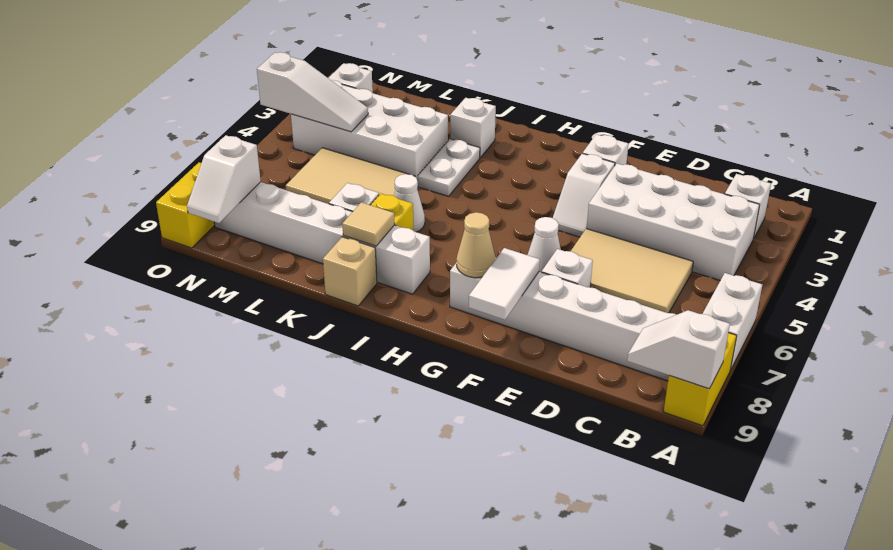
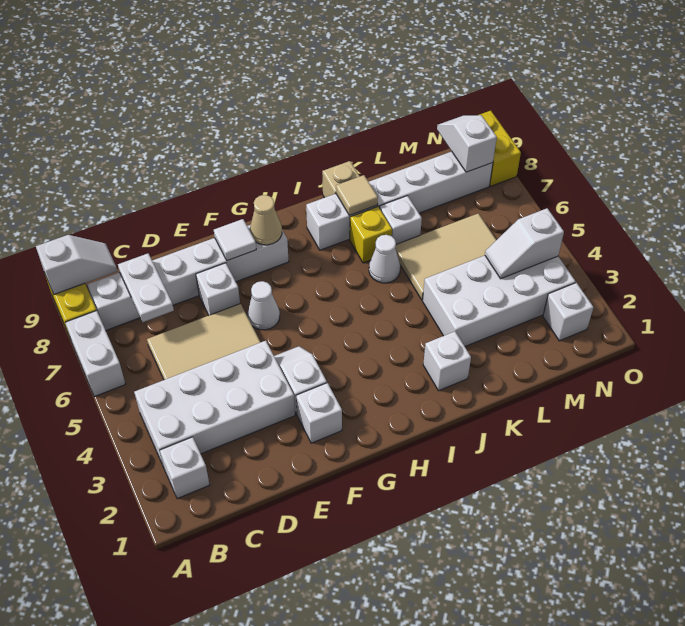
white 1x2 tile [469,248,540,320] -> white 1x1 tile [214,219,256,261]
white 1x2 plate [418,139,480,196] -> white 1x2 plate moved to [118,254,174,322]
white 1x3 slope [257,52,368,132] -> white 1x2 slope [485,208,564,279]

